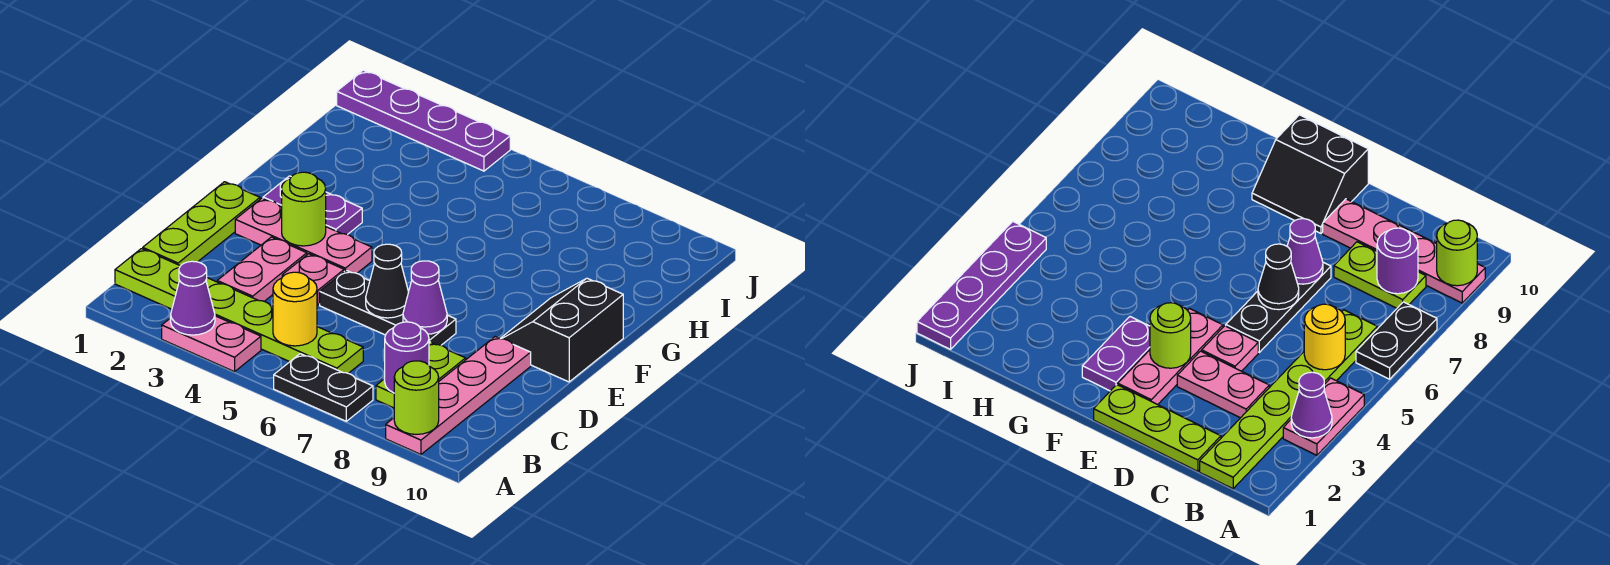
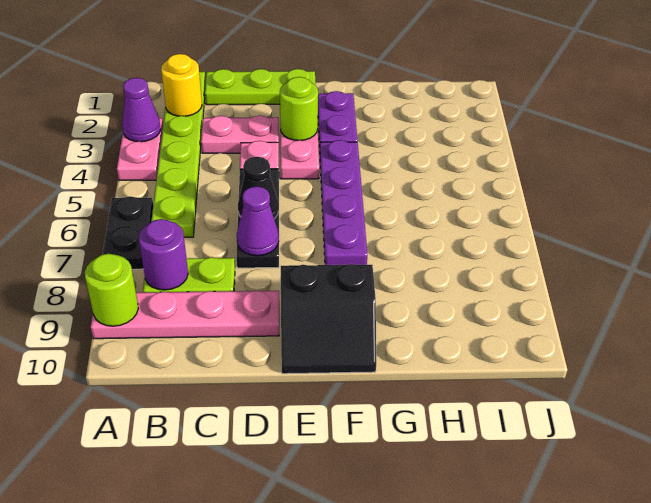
yellow 1x1 round brick [273,272,317,346] -> yellow 1x1 round brick moved to [161,54,202,116]
black 2x2 slope [500,278,623,382] -> black 2x2 slope turned to [281,264,376,374]
purple 1x4 plate [337,70,510,171] -> purple 1x4 plate moved to [320,140,367,265]

